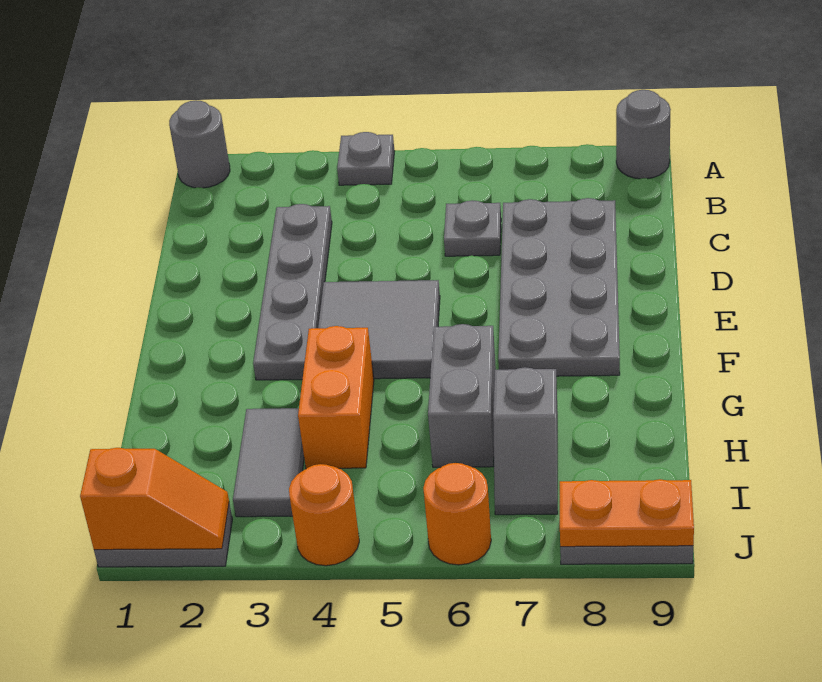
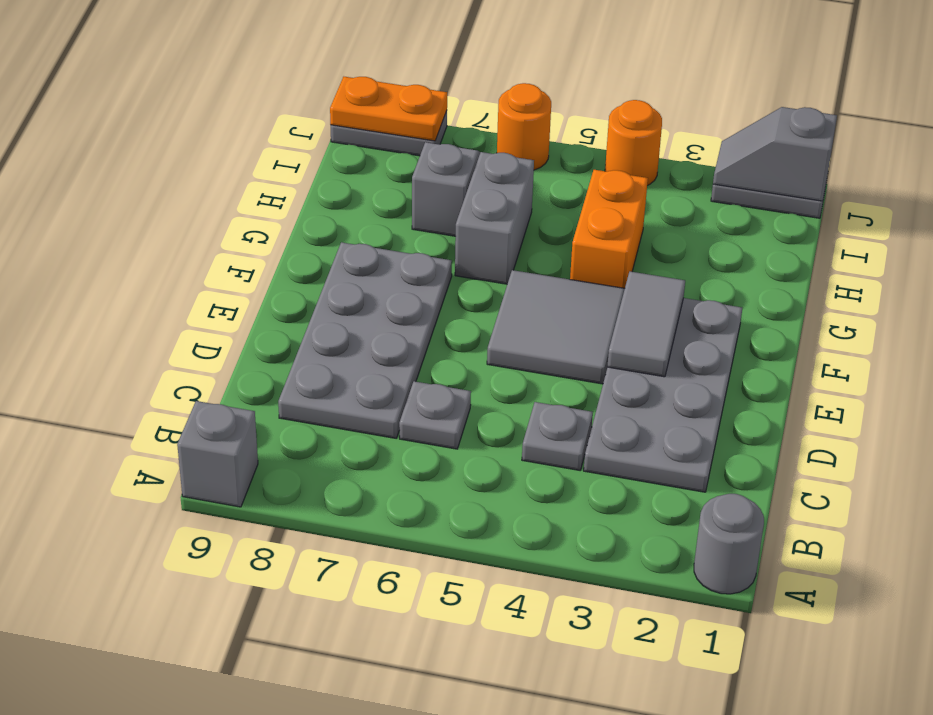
grey 1x1 plate [337,132,394,185] -> grey 1x1 plate moved to [522,402,593,470]
grey 1x1 round brick [616,90,671,179] -> grey 1x1 brick [177,401,258,507]
grey 1x4 plate [253,204,332,380] -> grey 2x4 plate [584,298,742,492]
grey 1x2 tile [233,408,304,517] -> grey 1x2 tile moved to [607,272,685,377]
orange 1x2 slope [80,448,229,550] -> grey 1x2 slope [713,107,837,201]

